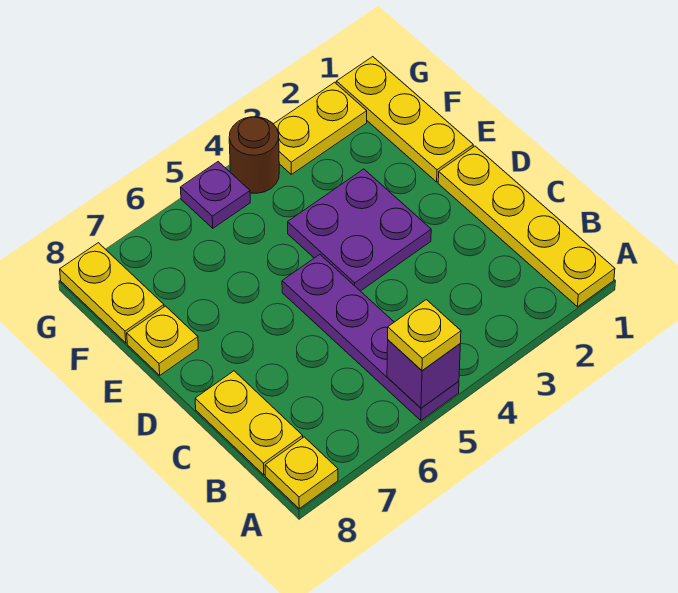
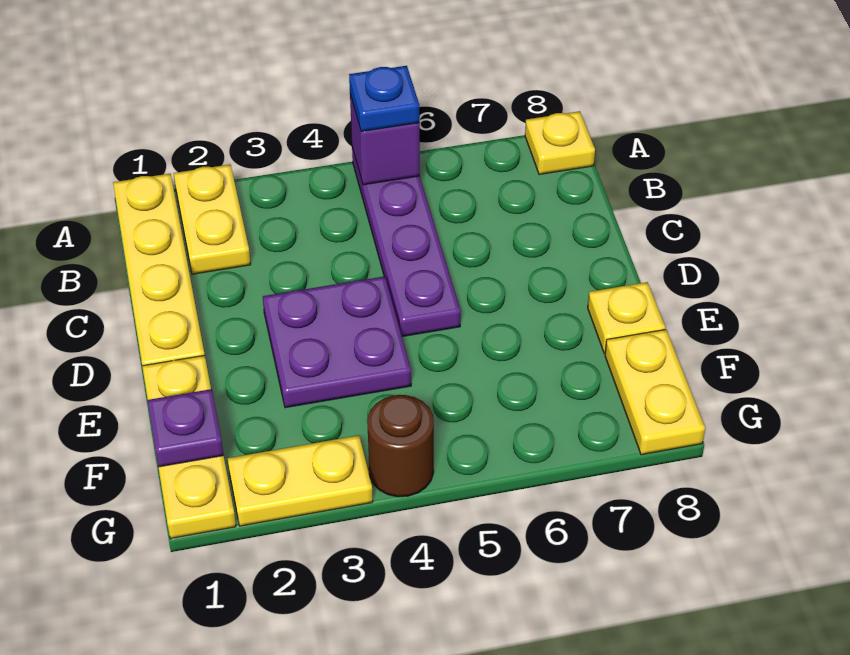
yellow 1x1 plate [388,300,461,370] -> blue 1x1 plate [349,66,420,132]
yellow 1x2 plate [195,371,303,475] -> yellow 1x2 plate moved to [174,164,251,274]
purple 1x1 plate [180,162,250,228] -> purple 1x1 plate moved to [148,389,224,467]

